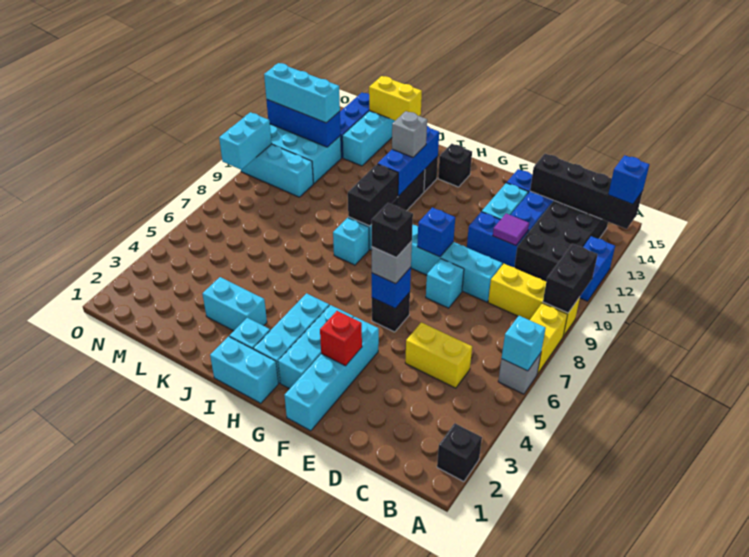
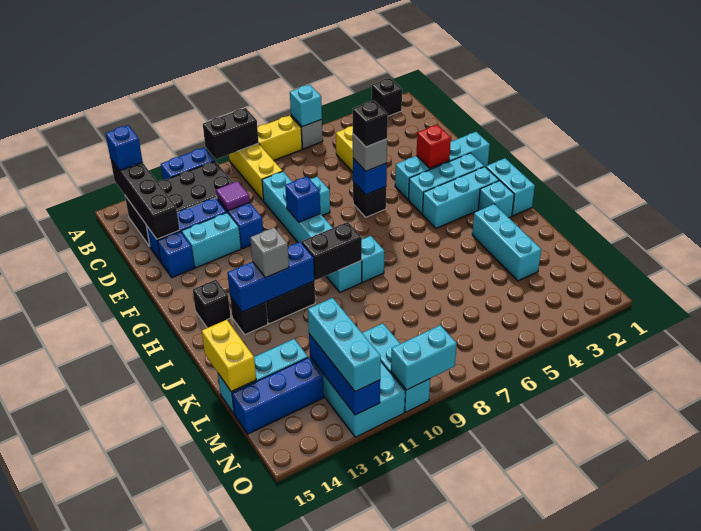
cyan 1x2 brick [203,277,267,331] -> cyan 1x3 brick [472,204,541,281]

